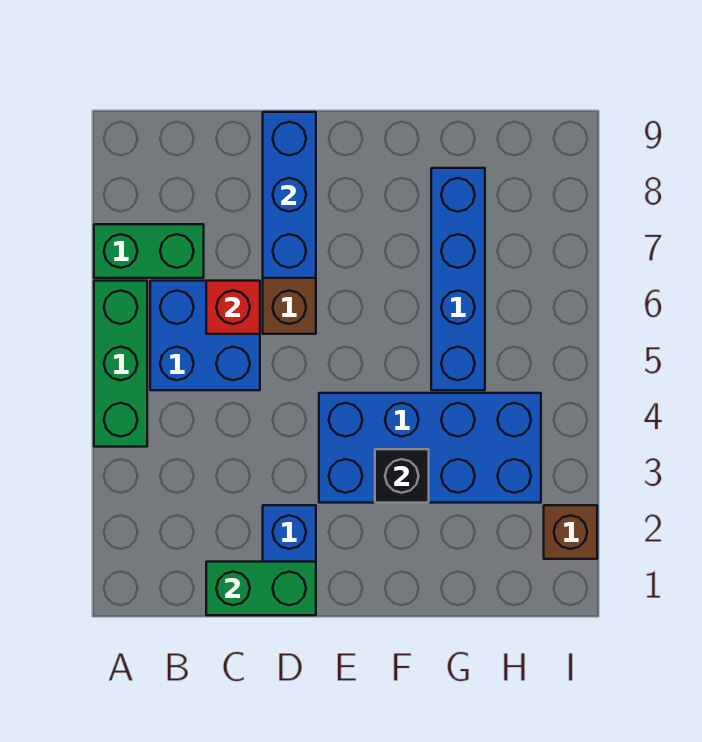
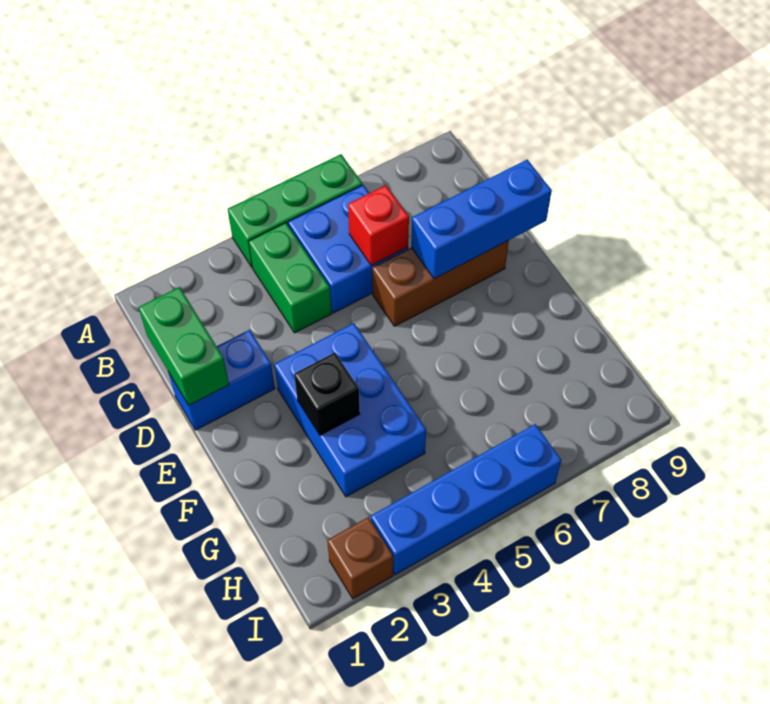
green 1x2 brick [94,224,204,278] -> green 1x2 brick moved to [249,223,331,333]
blue 2x4 brick [319,393,541,503] -> blue 2x3 brick [274,323,426,497]
blue 1x4 brick [431,168,485,390] -> blue 1x4 brick moved to [371,424,561,575]

